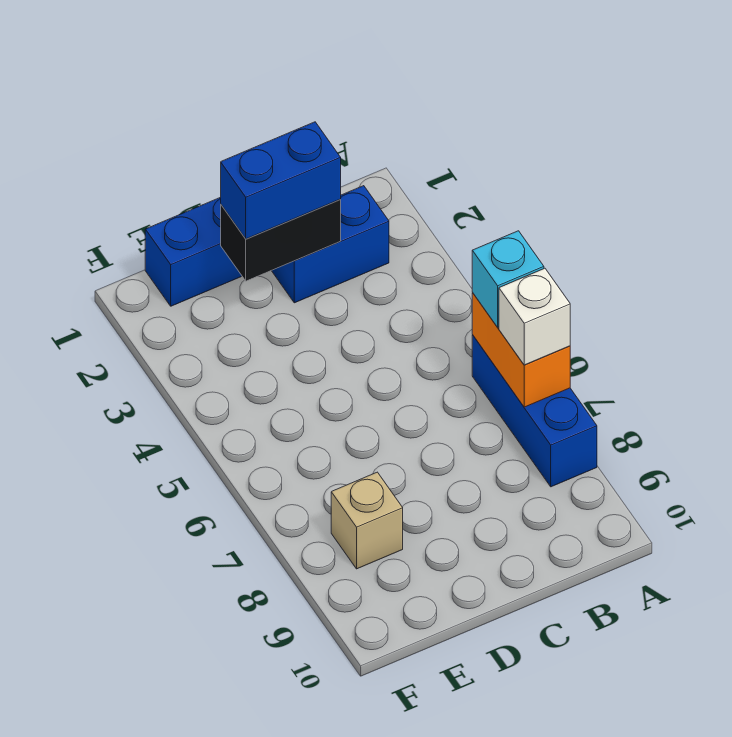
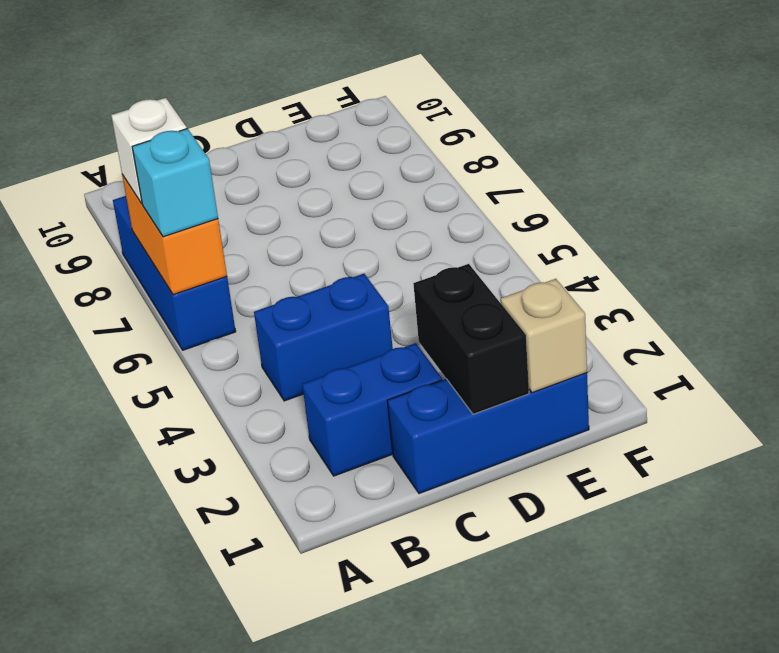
black 1x2 brick [221,200,341,281] -> black 1x2 brick turned to [413,264,529,414]
blue 1x2 brick [221,122,341,239] -> blue 1x2 brick moved to [254,274,393,401]
tan 1x1 brick [331,472,403,569] -> tan 1x1 brick moved to [500,279,587,393]

